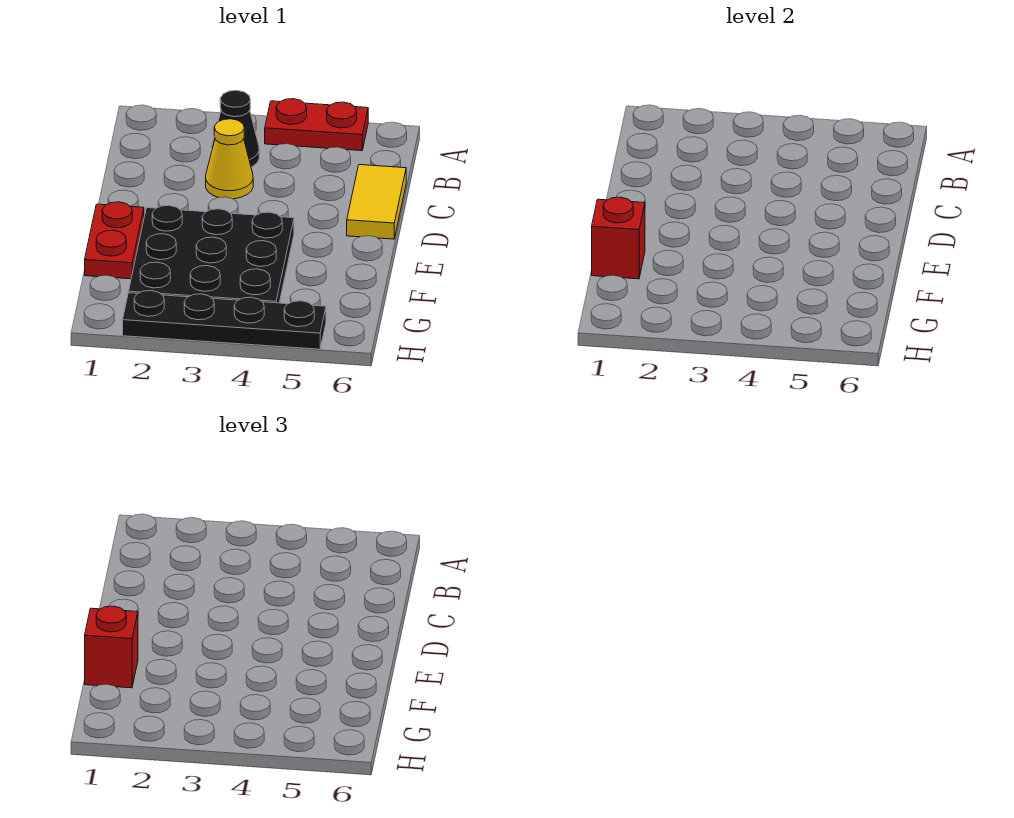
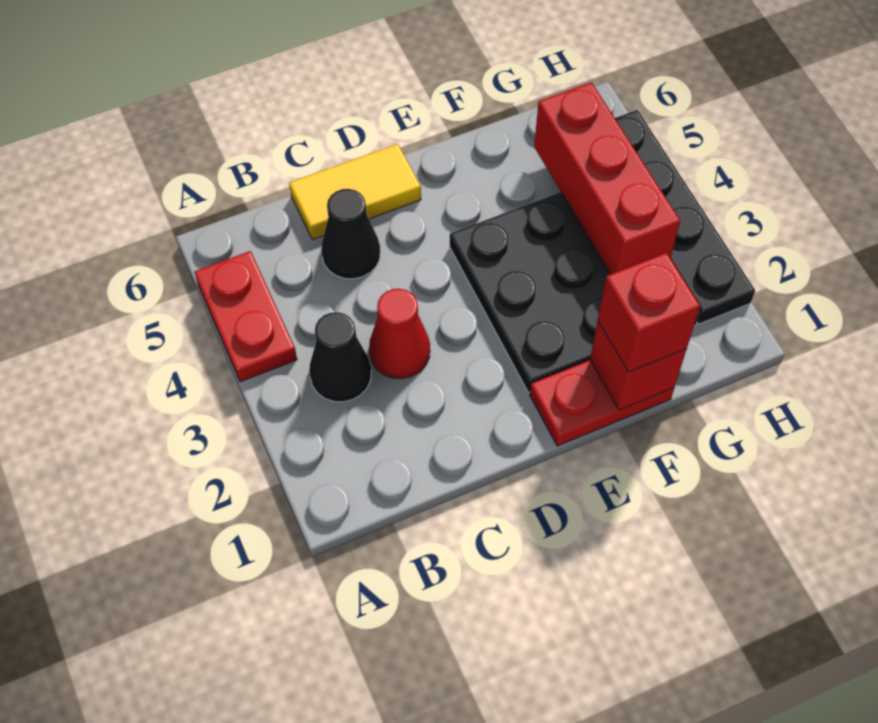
yellow 1x1 cone [206,119,253,199] -> red 1x1 cone [369,289,430,378]
none -> black 1x1 cone [321,189,380,279]
none -> red 1x3 brick [534,82,680,274]

